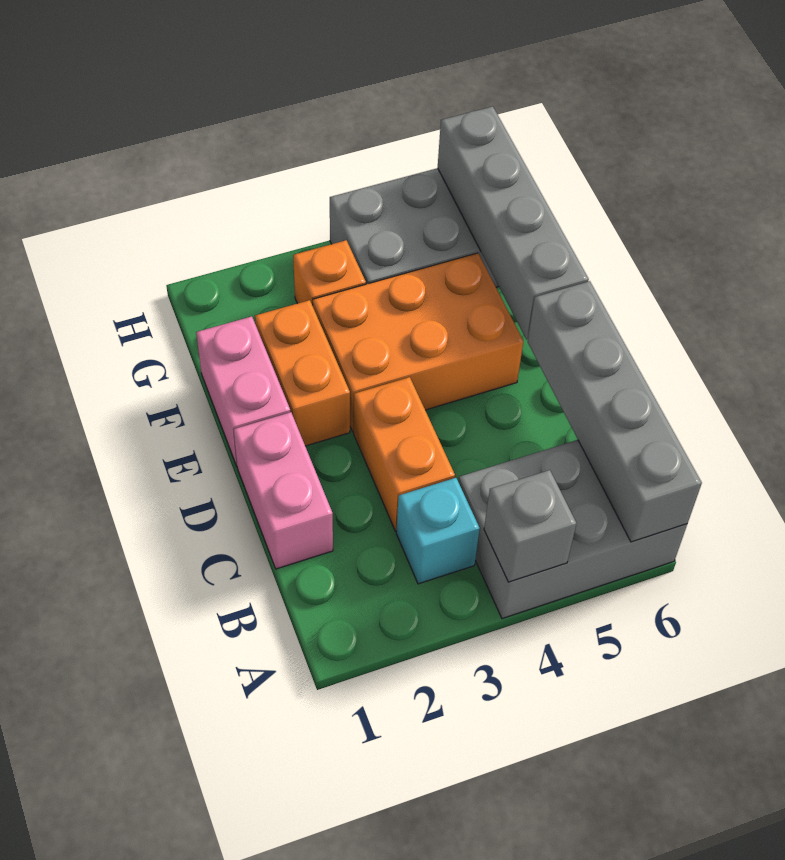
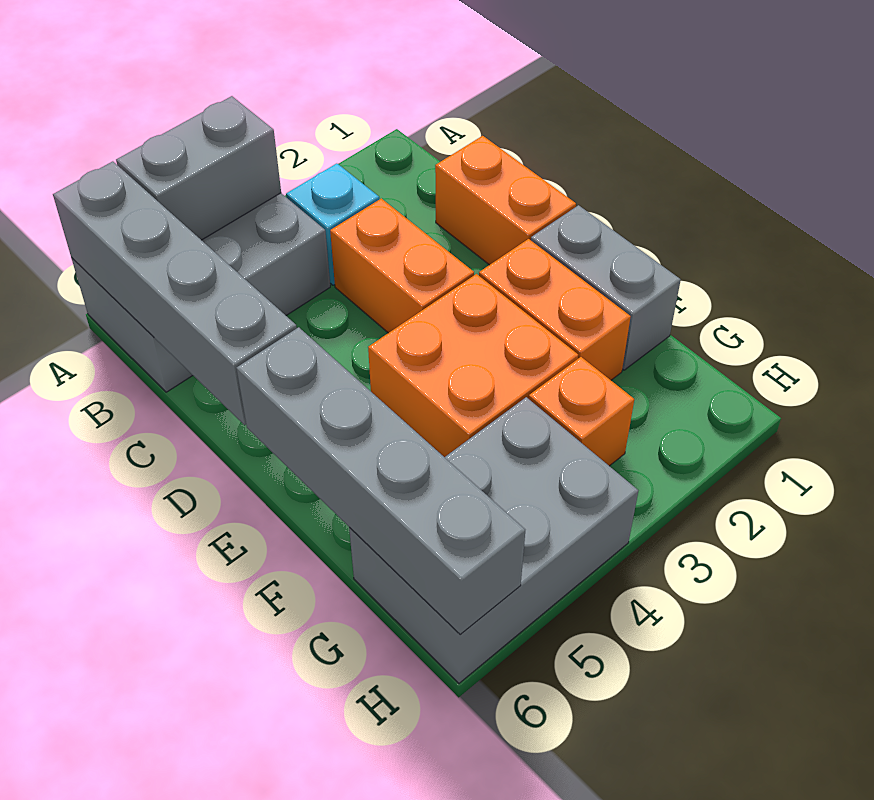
grey 1x1 brick [484,470,577,582] -> grey 1x2 brick [116,96,281,240]
pink 1x2 brick [233,412,333,569] -> orange 1x2 brick [435,136,576,265]
pink 1x2 brick [196,316,290,466] -> grey 1x2 brick [531,205,681,370]
orange 2x3 brick [313,253,523,432] -> orange 2x2 brick [368,274,578,457]

